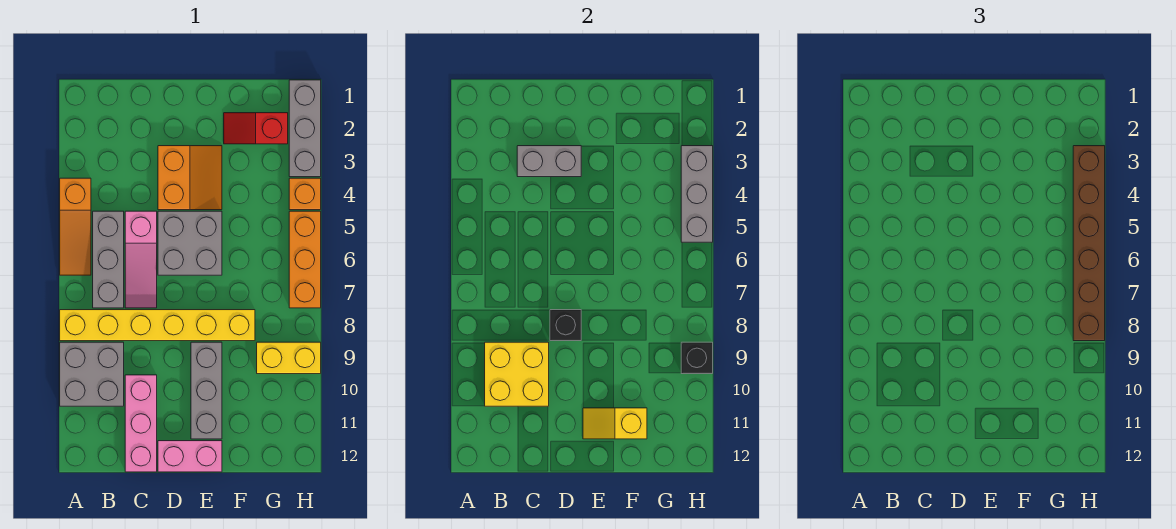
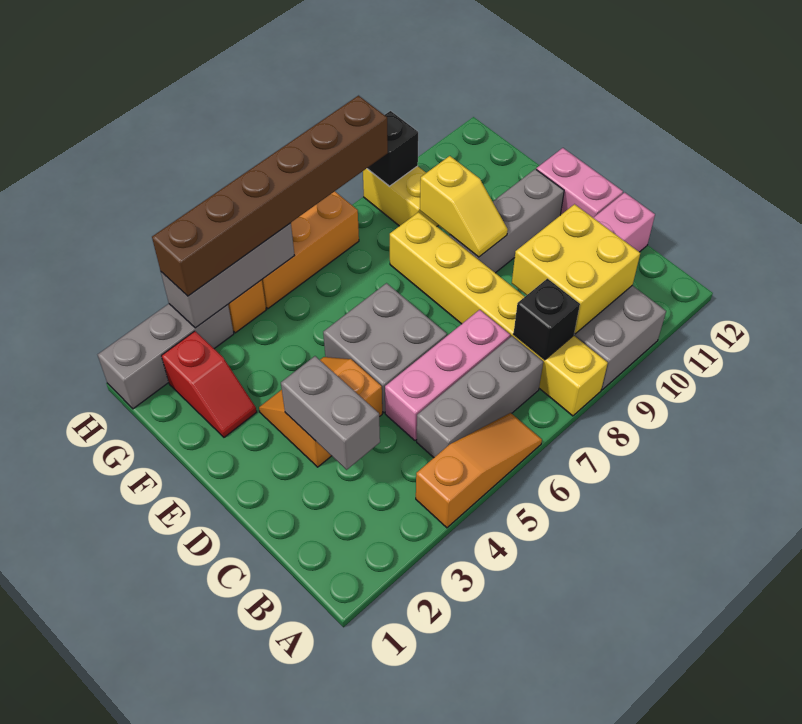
pink 1x3 slope [125,211,157,308] -> pink 1x3 brick [385,310,510,441]
black 1x1 brick [550,310,581,341] -> black 1x1 brick moved to [514,279,580,360]
yellow 1x2 slope [583,408,647,439] -> yellow 1x2 slope moved to [420,156,508,257]

